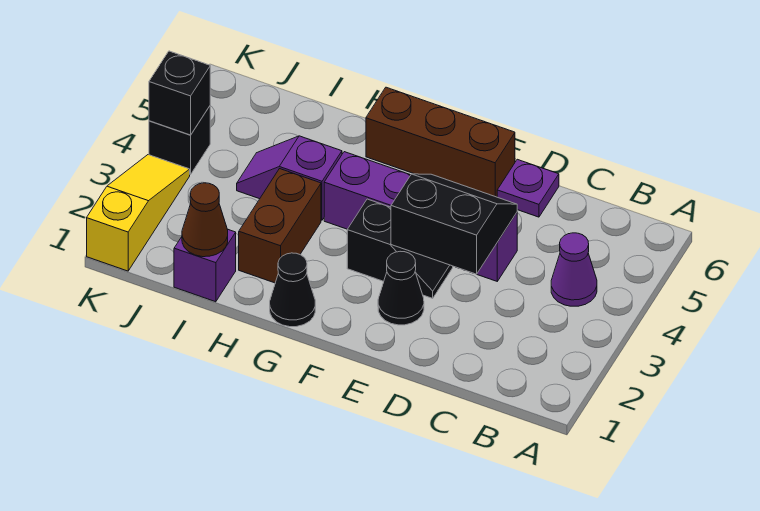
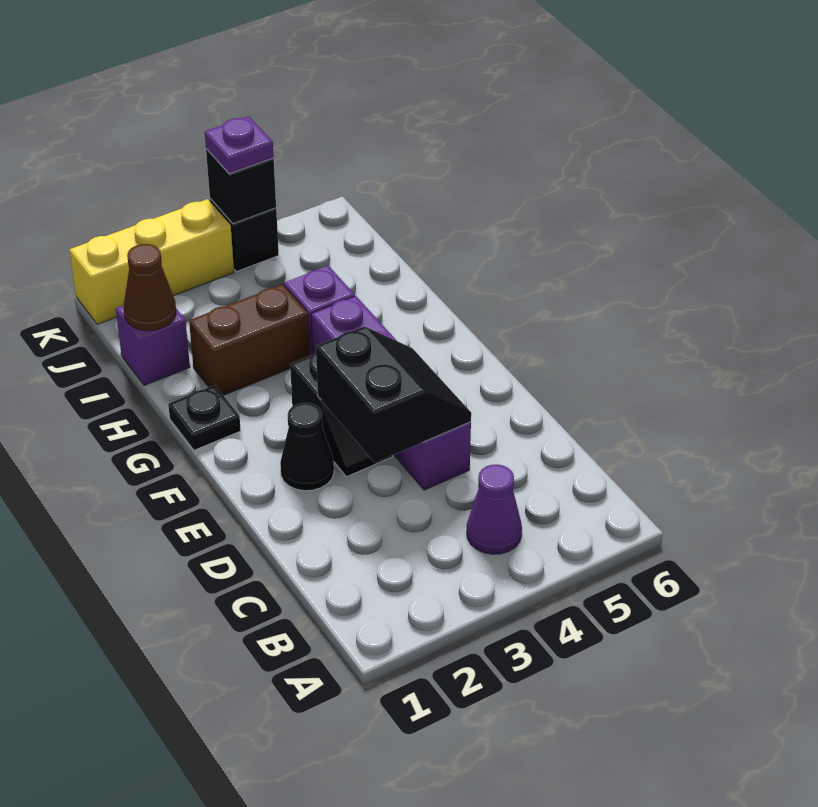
purple 1x1 plate [497,159,559,217] -> purple 1x1 plate moved to [205,116,274,174]
brown 1x3 brick [366,87,515,197] -> none
black 1x1 cone [270,253,315,327] -> black 1x1 plate [168,385,241,450]
yellow 1x3 slope [87,155,190,271] -> yellow 1x3 brick [70,199,234,324]

